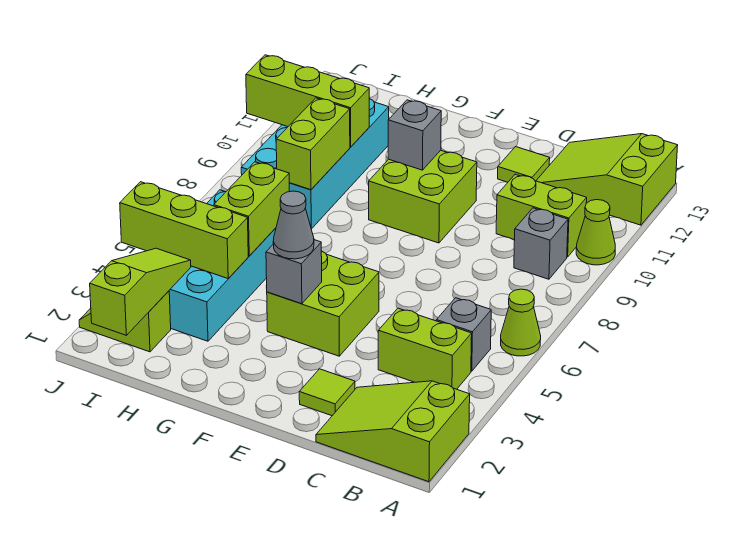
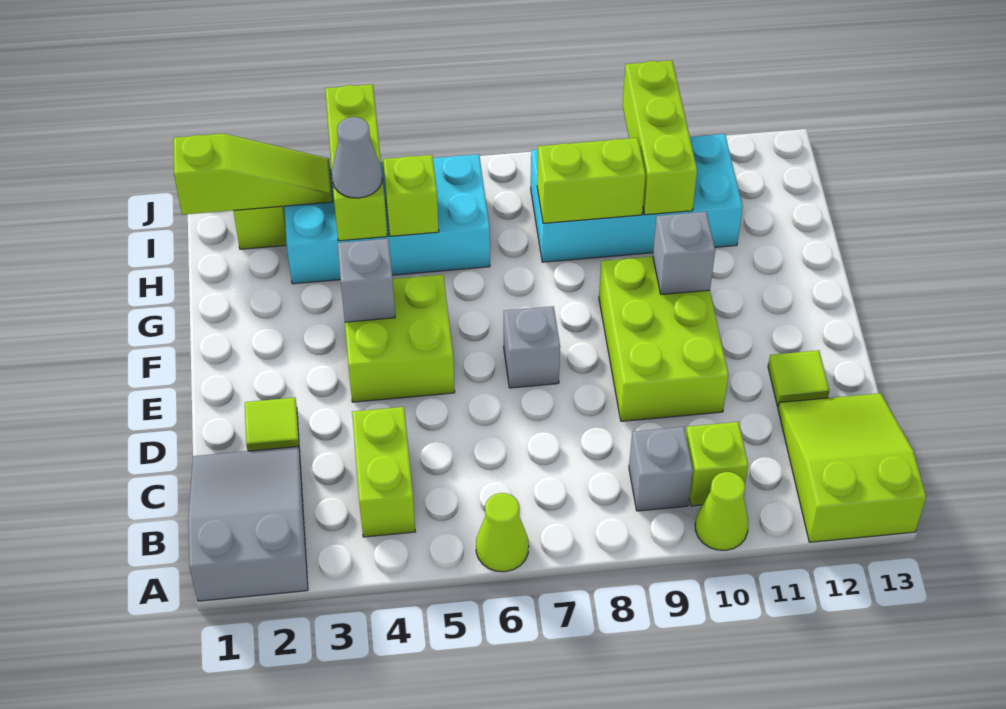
lime 2x3 slope [316,381,470,482] -> grey 2x3 slope [188,447,308,601]
grey 1x1 brick [436,298,491,371] -> grey 1x1 brick moved to [504,306,560,388]
lime 1x2 brick [496,174,587,257] -> lime 1x1 brick [686,422,748,506]
lime 2x2 brick [369,150,477,243] -> lime 2x3 brick [599,256,728,421]
grey 1x1 cone [273,191,314,259] -> grey 1x1 cone moved to [332,117,382,198]
lime 1x2 brick [214,162,289,256] -> lime 1x1 brick [383,155,439,236]

